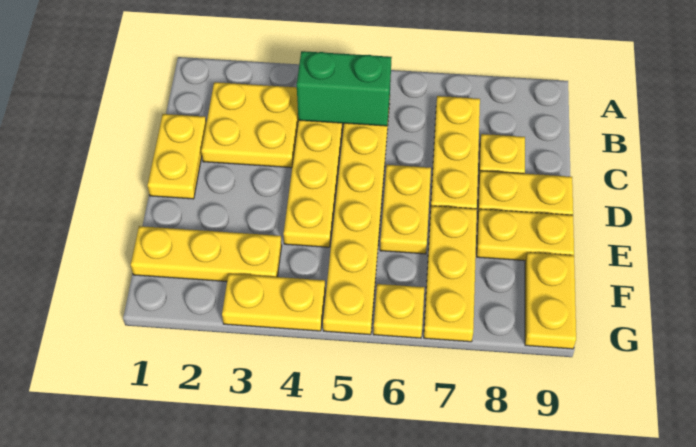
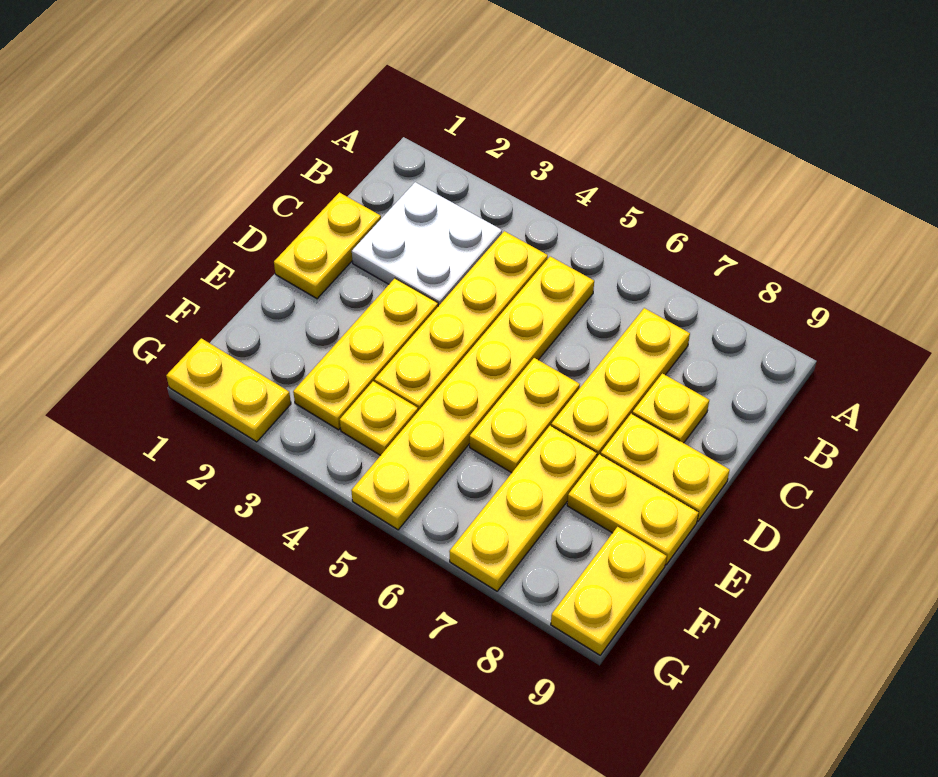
yellow 2x2 plate [201,82,298,168] -> white 2x2 plate [352,182,502,306]
green 1x2 brick [297,51,392,126] -> none
yellow 1x3 plate [131,226,282,282] -> yellow 1x3 plate turned to [293,278,438,430]
yellow 1x2 plate [222,274,325,331] -> yellow 1x2 plate moved to [166,338,291,442]
yellow 1x1 plate [373,284,424,338] -> yellow 1x1 plate moved to [340,381,418,455]

